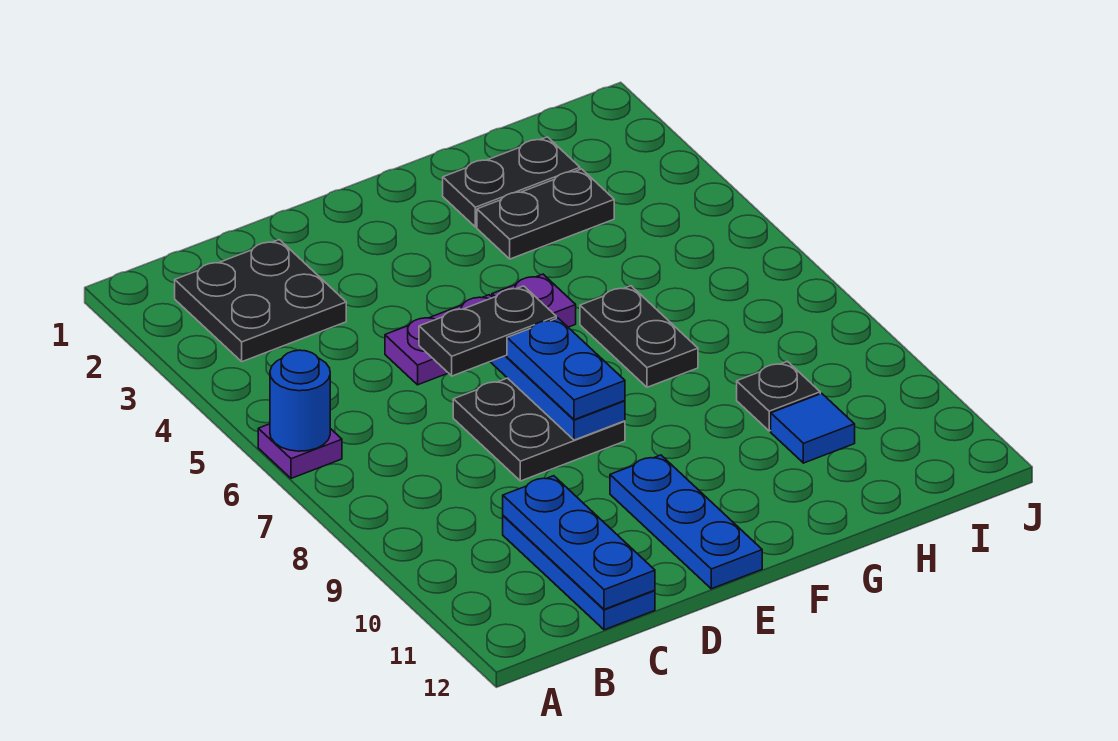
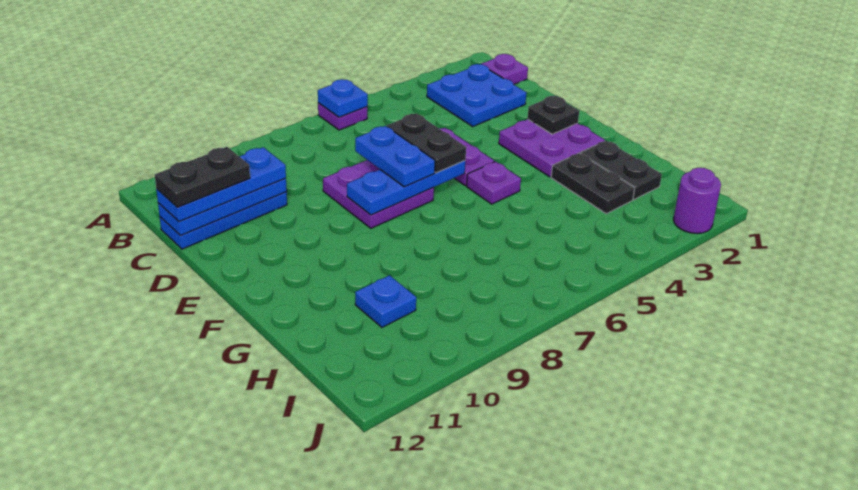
blue 1x1 round brick [270,350,330,451] -> blue 1x1 plate [318,79,368,117]
none -> purple 1x1 plate [482,54,528,85]
black 2x2 plate [175,240,346,362] -> blue 2x2 plate [427,64,526,126]
black 2x2 plate [453,378,625,481] -> purple 2x2 plate [323,160,434,228]
none -> purple 2x2 plate [499,119,605,177]
blue 1x2 plate [507,318,625,420] -> blue 1x2 plate turned to [355,126,435,187]
blue 1x3 plate [610,455,762,589] -> blue 1x3 plate moved to [156,147,286,221]
black 1x2 plate [580,286,698,387] -> black 1x2 plate moved to [155,147,250,207]
black 1x1 plate [737,361,820,431] -> black 1x1 plate moved to [527,96,579,134]
blue 1x1 tile [771,394,855,463] -> blue 1x1 plate [355,275,416,327]
none -> purple 1x1 round brick [674,168,721,233]

